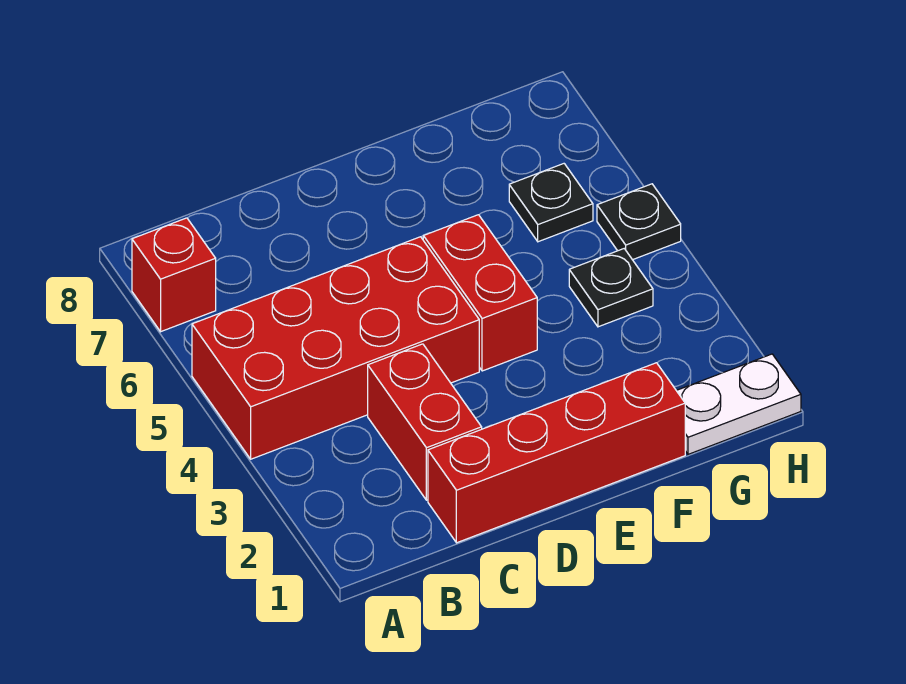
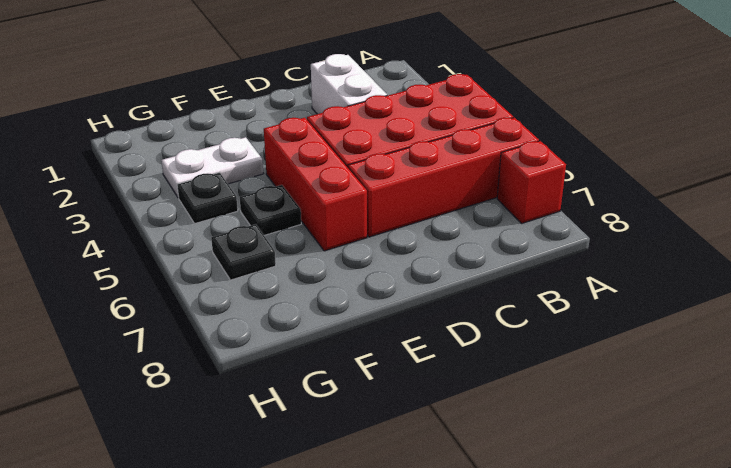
red 1x4 brick [428,363,685,543] -> red 1x4 brick moved to [348,118,539,237]
red 1x2 brick [368,344,482,500] -> white 1x2 brick [311,54,387,114]
red 1x2 brick [423,215,537,371] -> red 1x3 brick [264,118,367,251]
white 1x2 plate [676,354,801,454] -> white 1x2 plate moved to [161,137,264,198]
black 1x1 plate [597,184,681,260] -> black 1x1 plate moved to [240,185,301,235]

